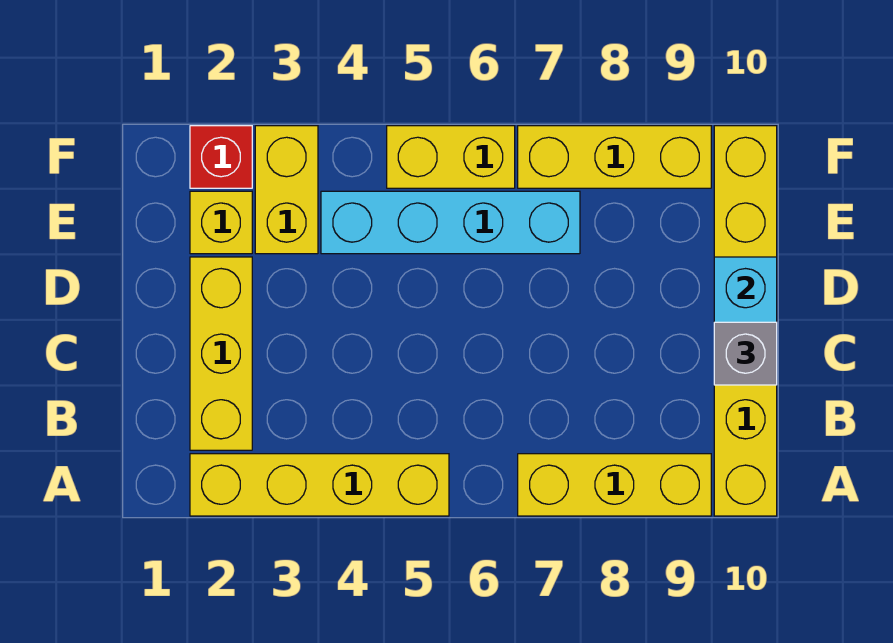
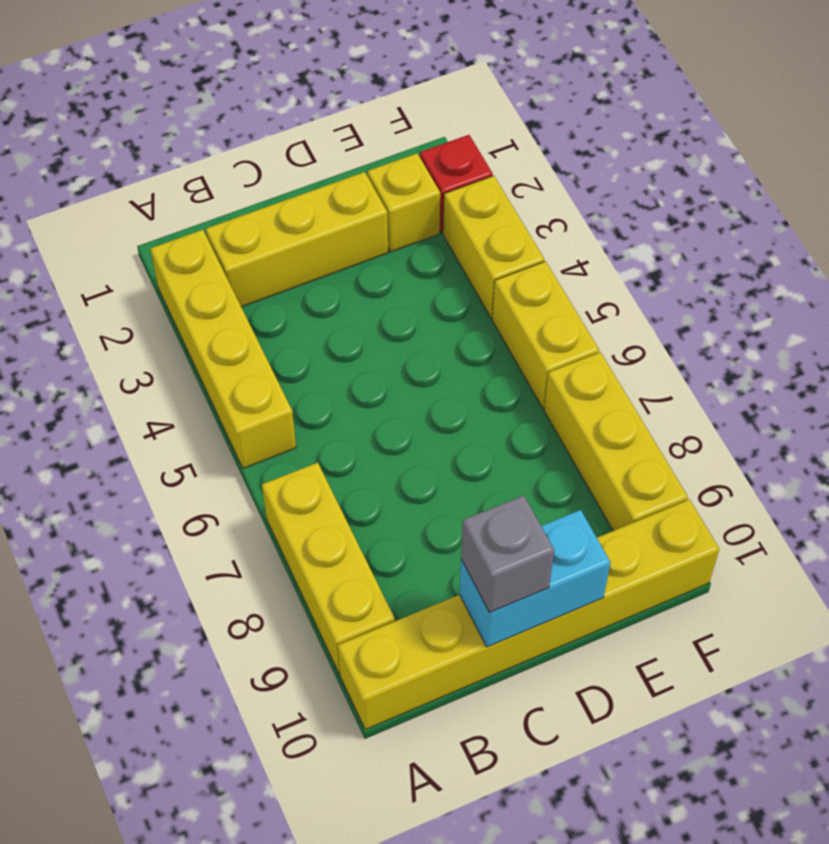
yellow 1x2 brick [255,126,318,254] -> yellow 1x2 brick turned to [443,176,544,318]
cyan 1x4 brick [321,191,580,254] -> none

